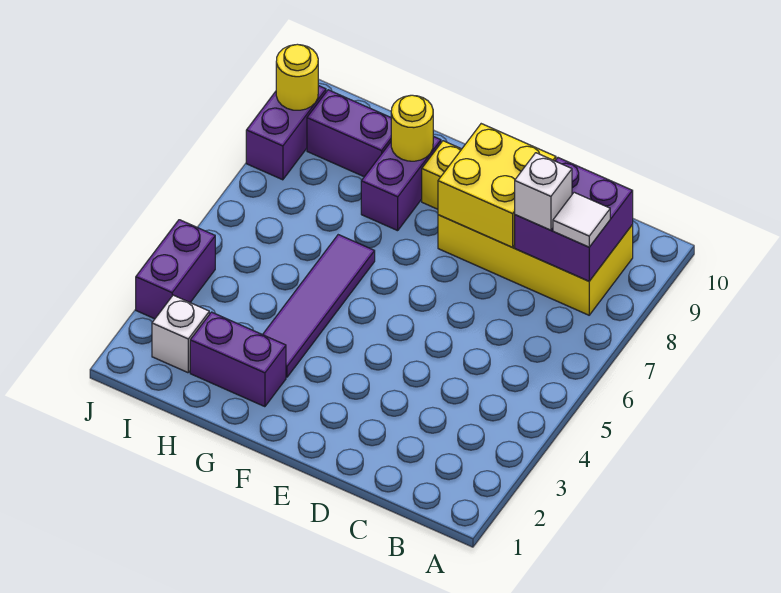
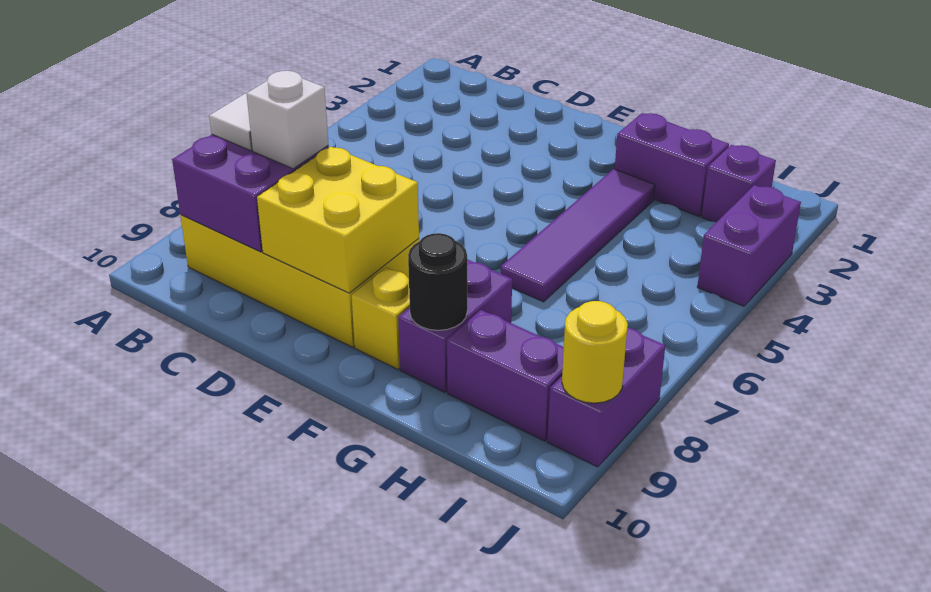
yellow 1x1 round brick [391,95,433,161] -> black 1x1 round brick [408,233,467,330]
white 1x1 brick [152,295,209,373] -> purple 1x1 brick [702,145,776,222]

